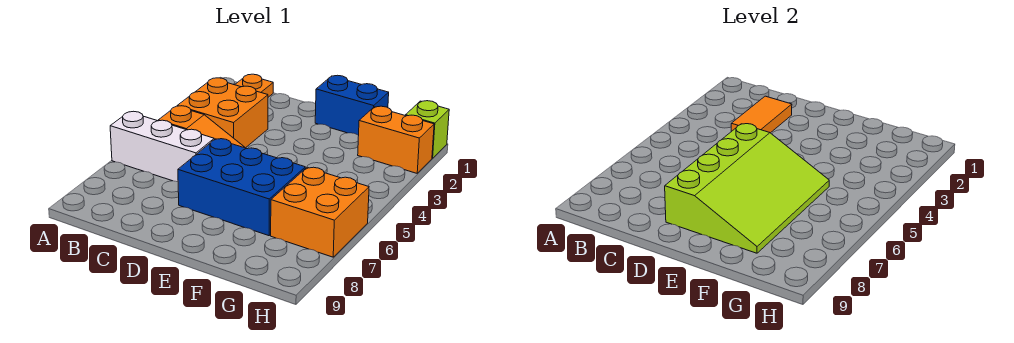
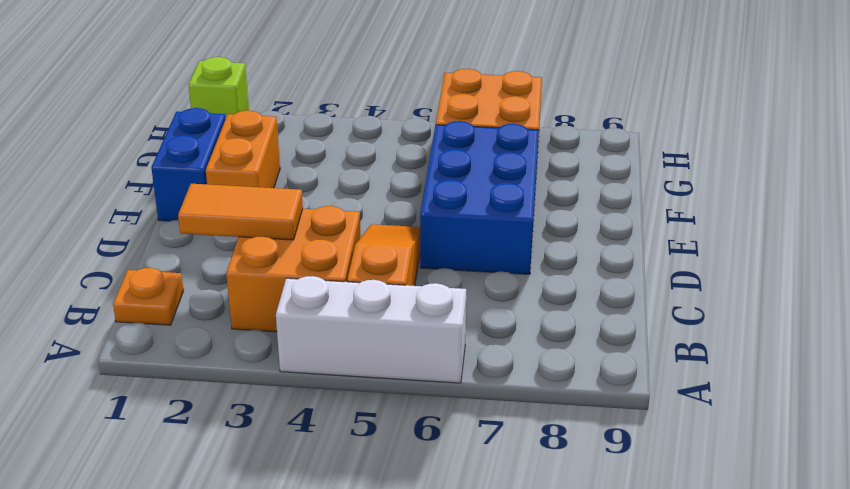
white 1x3 brick [110,111,214,182] -> white 1x3 brick turned to [276,276,466,383]
lime 3x4 slope [665,124,829,253] -> none
orange 1x2 brick [358,106,434,173] -> orange 1x2 brick moved to [206,111,280,188]

